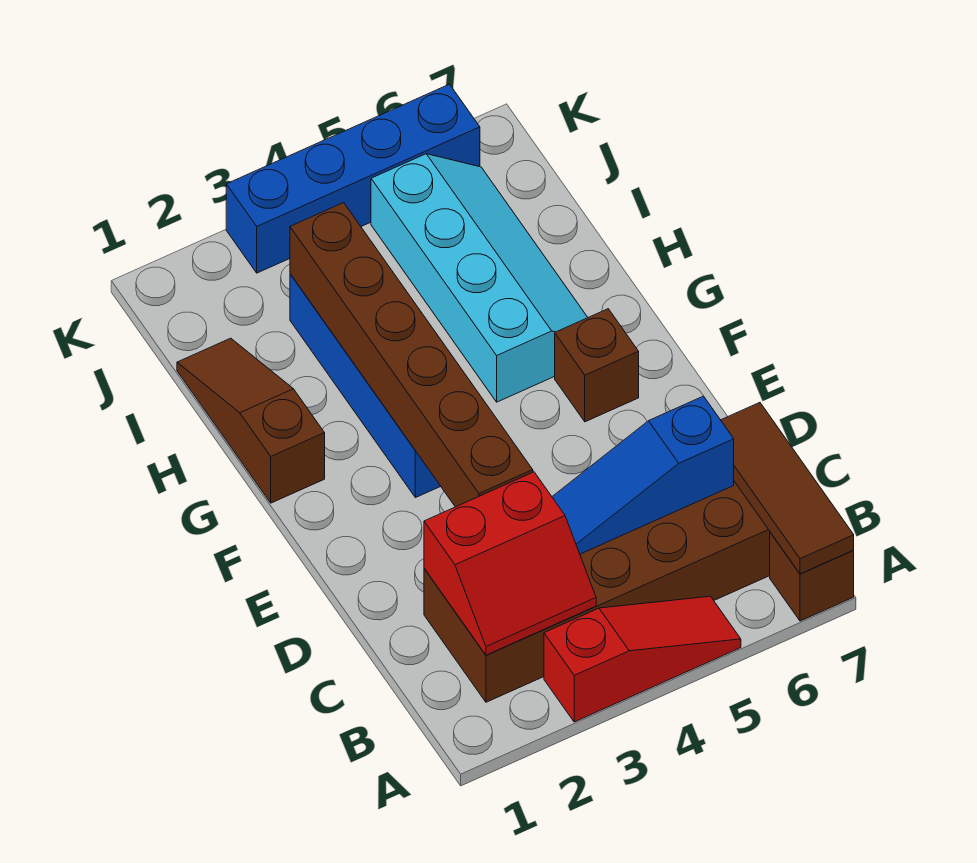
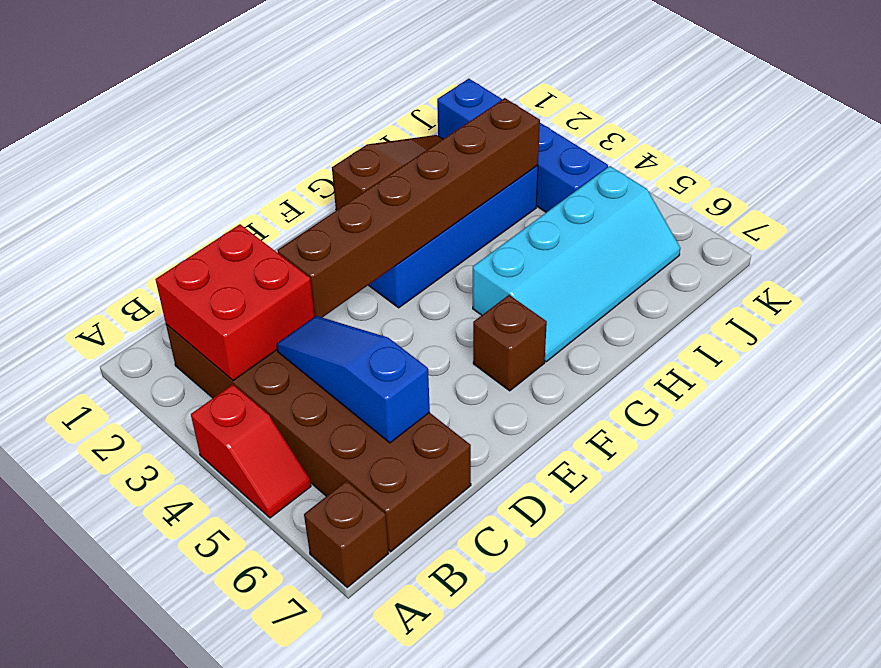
red 1x3 slope [544,596,741,722] -> red 1x2 slope [191,384,311,518]
brown 1x3 tile [721,403,854,574] -> none
red 2x2 slope [424,472,596,655] -> red 2x2 brick [155,224,315,381]
blue 1x4 brick [226,84,480,273] -> blue 1x4 brick moved to [437,79,608,212]

